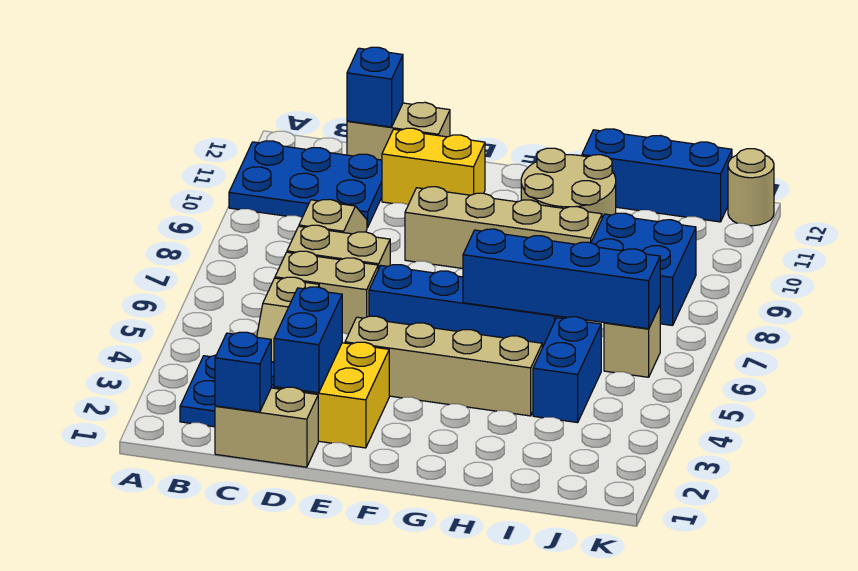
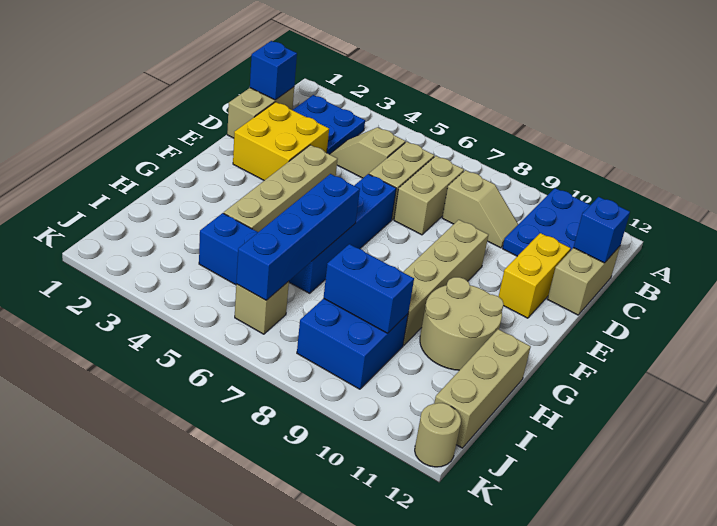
blue 1x2 brick [274,287,342,393] -> blue 1x2 brick moved to [324,244,414,333]
blue 1x3 brick [582,129,732,222] -> tan 1x3 brick [434,329,531,448]

